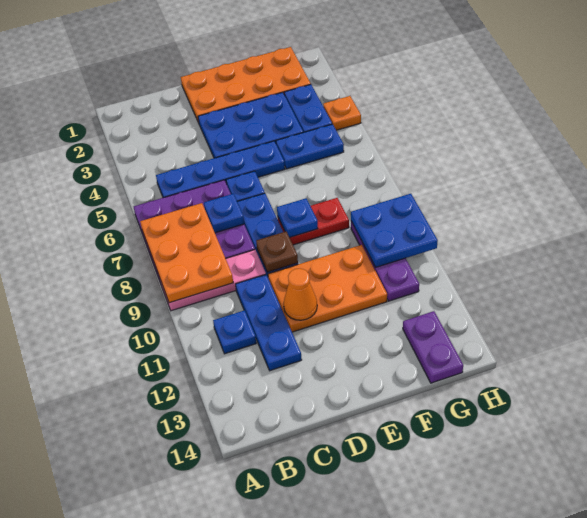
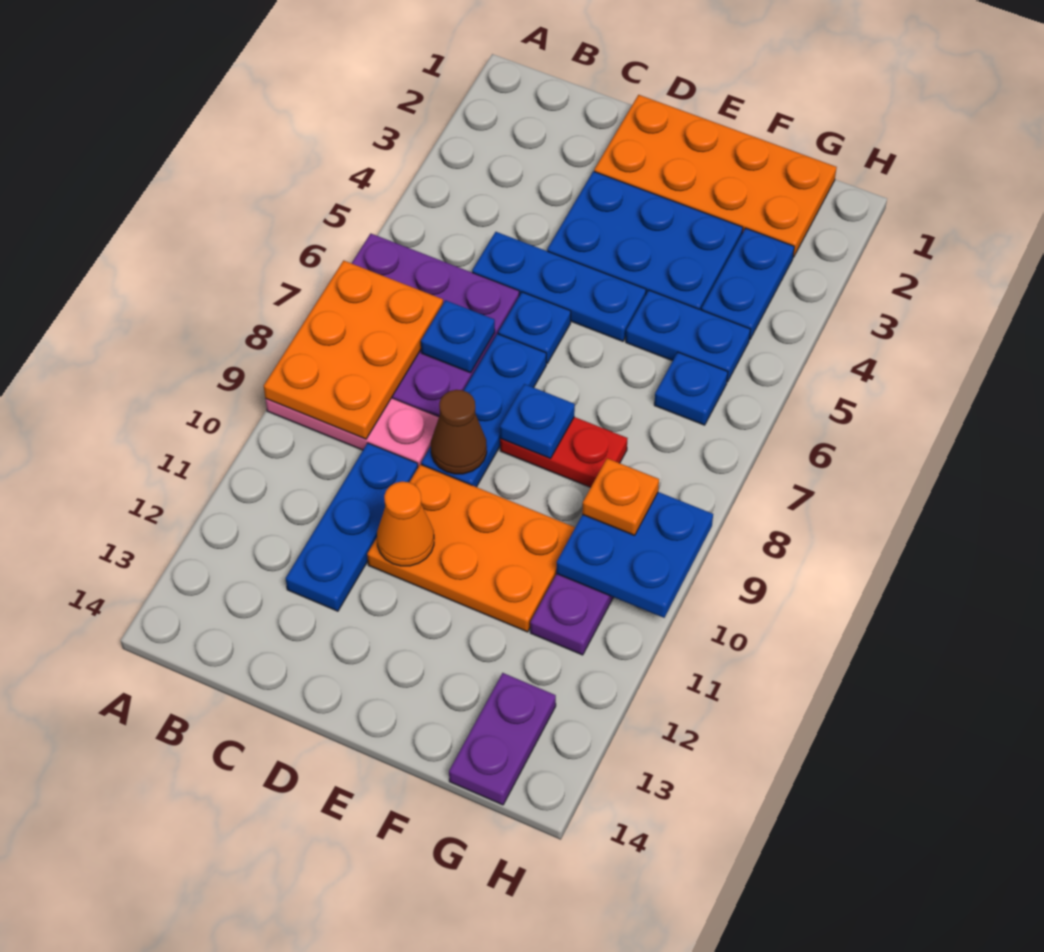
blue 1x4 plate [156,141,285,198] -> blue 1x3 plate [472,232,646,341]
blue 1x1 plate [213,310,256,354] -> blue 1x1 plate moved to [654,352,728,425]
brown 1x1 plate [256,232,298,272] -> brown 1x1 cone [431,390,487,474]
orange 1x1 plate [323,96,361,130] -> orange 1x1 plate moved to [582,458,659,535]

